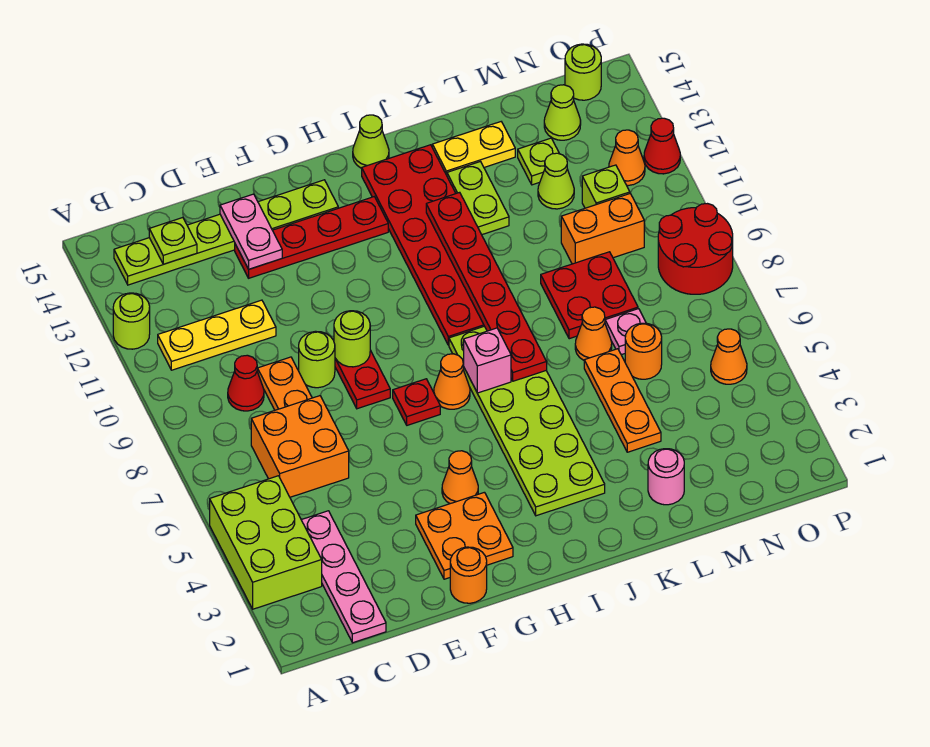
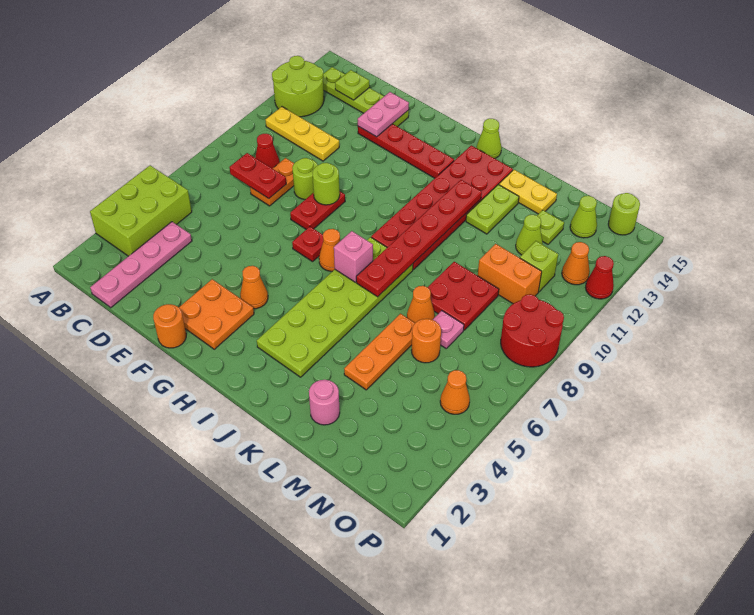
lime 1x1 round brick [113,293,150,349] -> lime 2x2 round brick [272,56,324,117]
lime 1x6 plate [114,180,338,285] -> lime 1x4 plate [323,67,409,127]
orange 2x2 brick [251,396,349,497] -> none
none -> red 1x2 plate [229,153,286,199]

